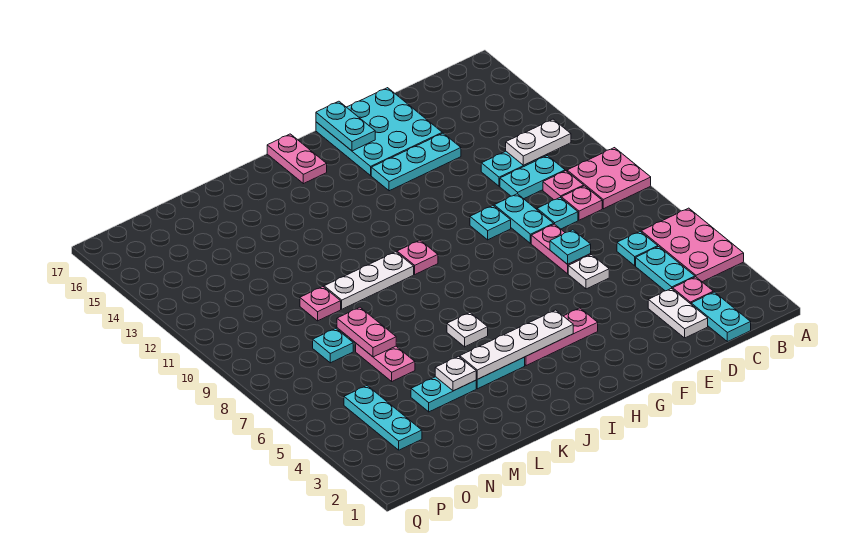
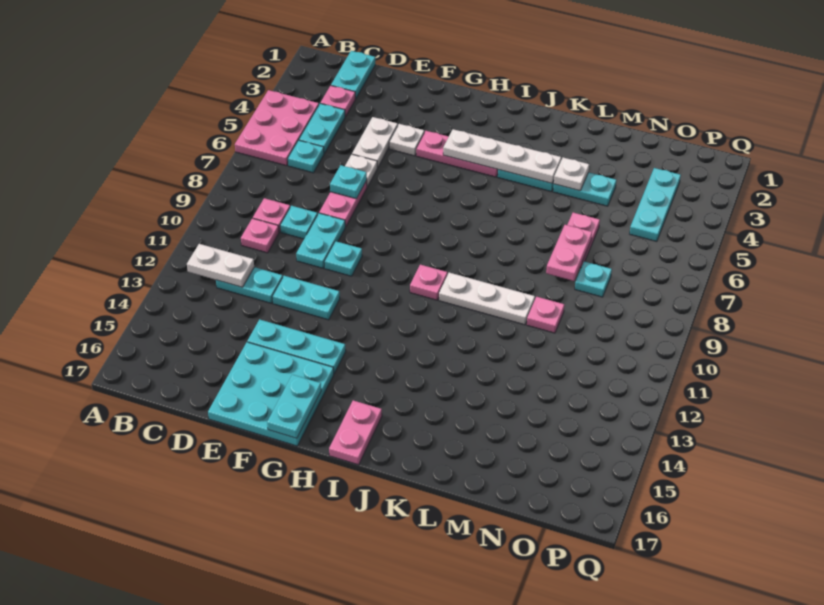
pink 2x2 plate [567,148,651,209] -> none
cyan 1x2 plate [500,156,565,199] -> cyan 1x2 plate moved to [272,276,340,320]
white 1x2 plate [648,288,708,338] -> white 1x2 plate moved to [352,117,398,168]
white 1x1 plate [447,313,488,347] -> white 1x1 plate moved to [389,124,424,156]

